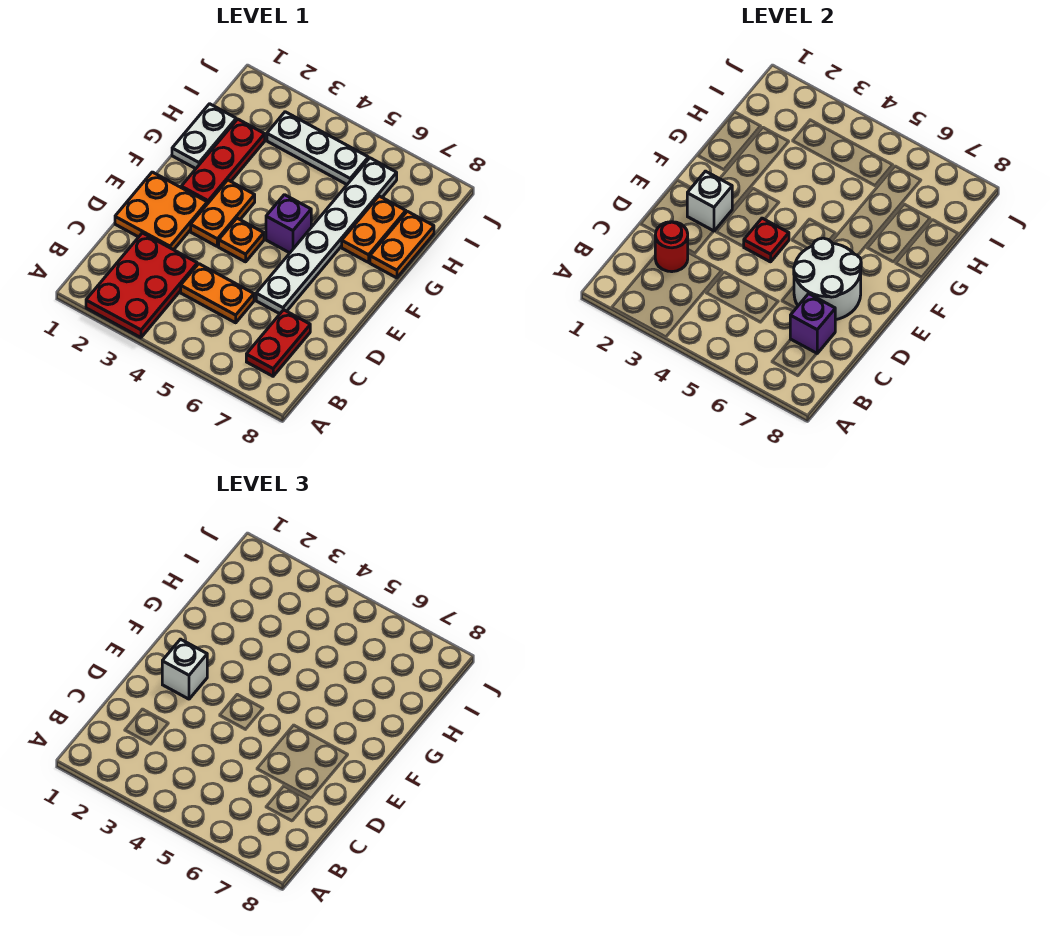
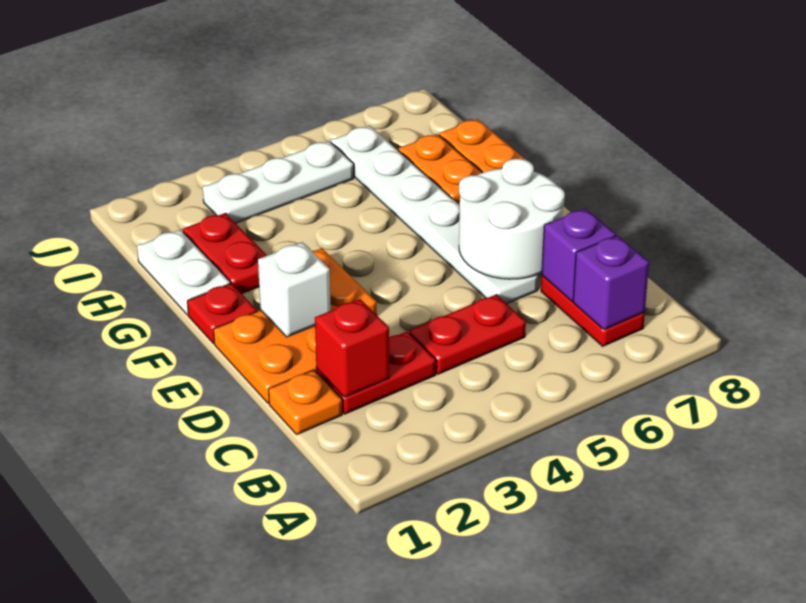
red 2x3 plate [86,233,197,338] -> red 1x2 plate [316,332,436,414]
red 1x1 round brick [655,222,688,272] -> red 1x1 brick [315,299,389,397]
orange 1x2 plate [181,264,254,323] -> red 1x2 plate [409,294,526,374]
white 1x1 brick [162,639,207,699] -> none
orange 1x1 plate [219,218,264,262] -> orange 1x1 plate moved to [269,370,342,434]
red 1x1 plate [744,218,789,262] -> red 1x1 plate moved to [187,283,257,343]
red 1x3 plate [181,119,265,204] -> red 1x2 plate [183,213,267,294]
purple 1x1 brick [266,195,311,253] -> purple 1x1 brick moved to [573,235,649,330]

